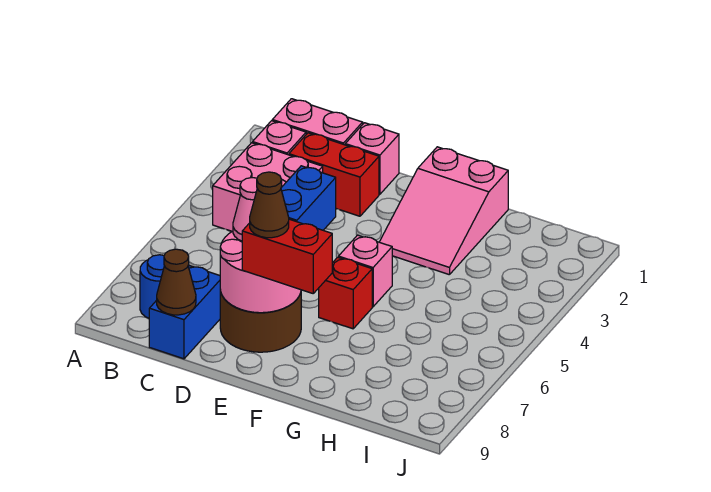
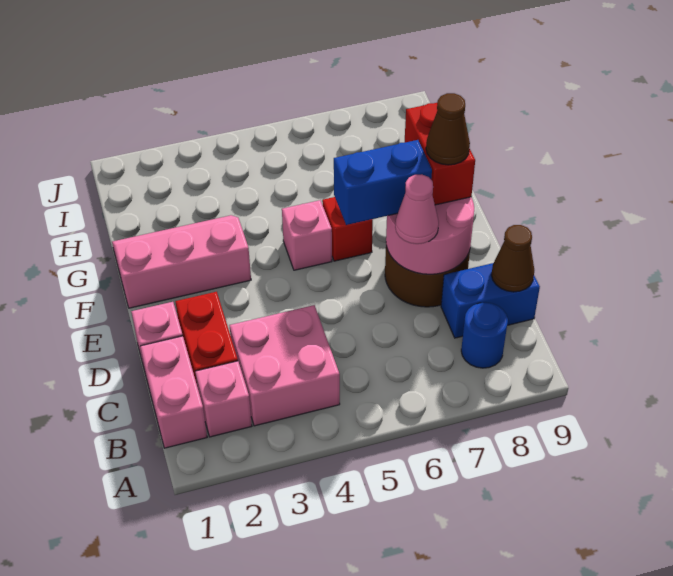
pink 2x3 slope [380,147,508,275] -> pink 2x3 slope turned to [112,215,251,308]

